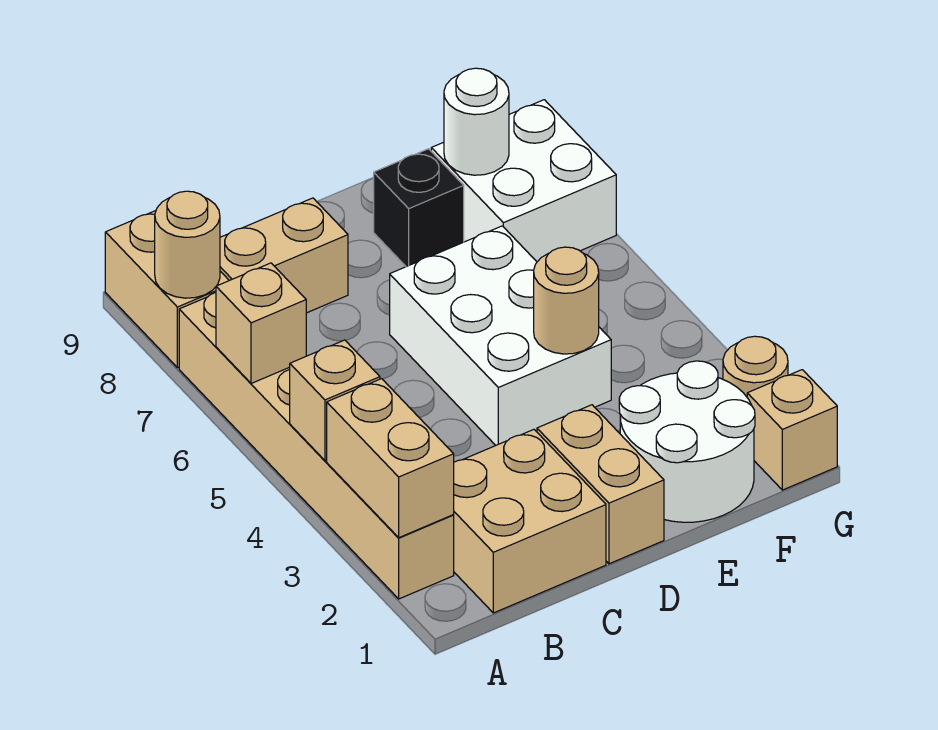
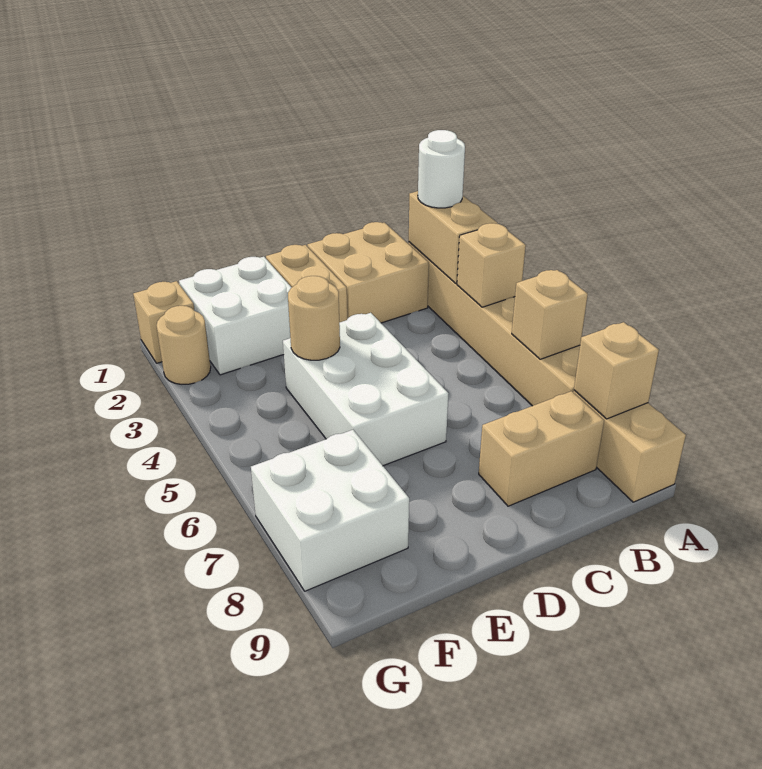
tan 1x1 round brick [155,191,220,298] -> tan 1x1 brick [574,322,659,419]
white 2x2 round brick [619,361,755,522] -> white 2x2 brick [179,257,292,375]
black 1x1 brick [374,149,464,267] -> none
white 1x1 round brick [444,68,509,175] -> white 1x1 round brick moved to [418,130,465,208]

